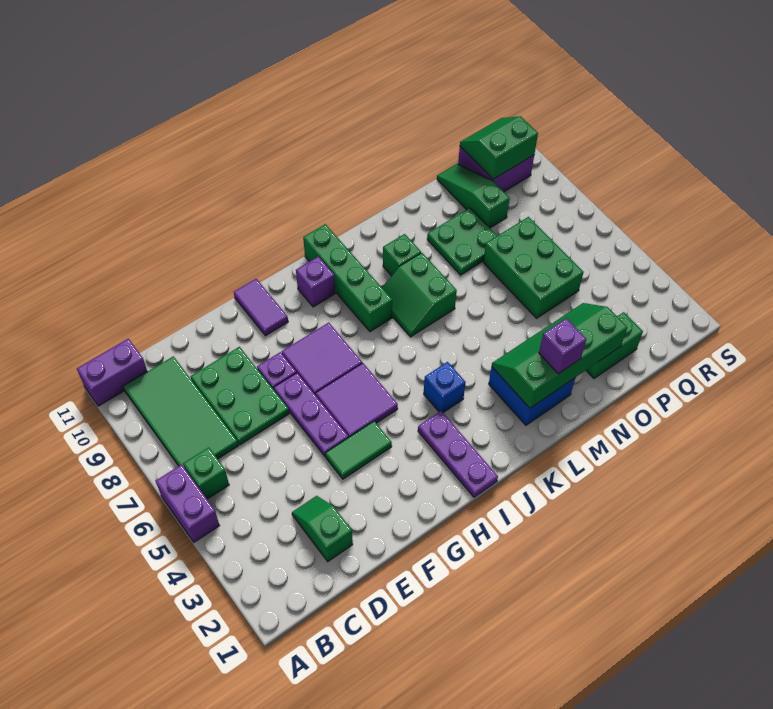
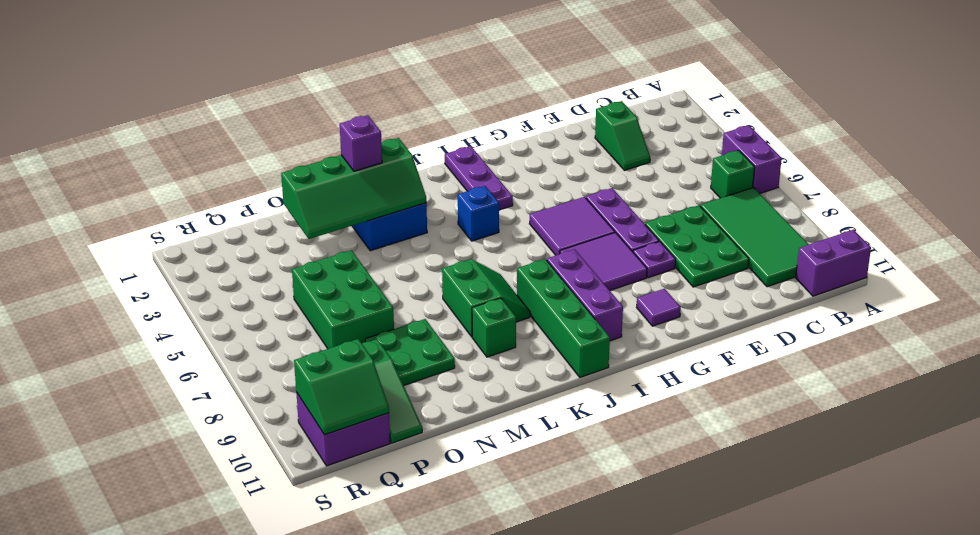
green 1x2 tile [325,421,392,479] -> none
purple 1x2 tile [234,279,288,336] -> purple 1x1 tile [637,289,681,326]
purple 1x1 brick [296,257,335,307] -> purple 1x3 brick [547,249,623,341]
green 1x2 brick [586,312,643,378] -> none

